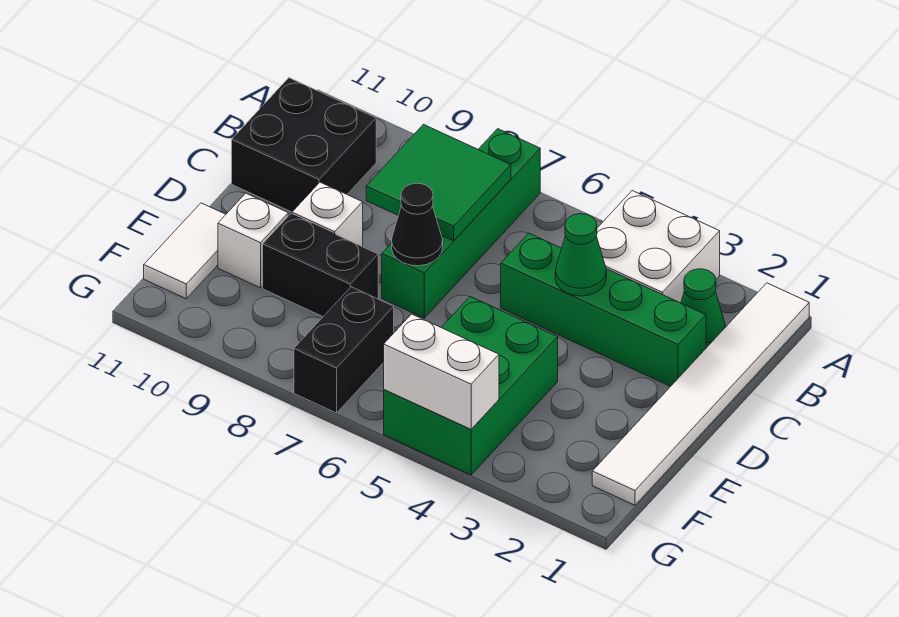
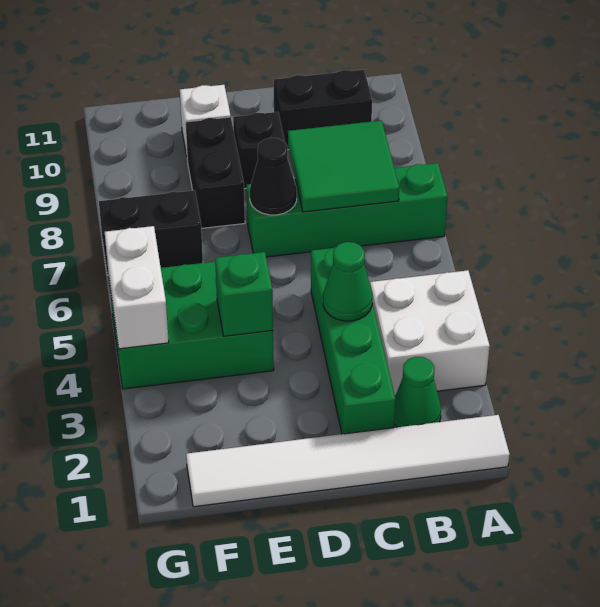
black 2x2 brick [232,78,376,212] -> black 1x2 brick [274,70,372,150]
white 1x1 brick [292,182,363,247] -> black 1x1 brick [233,112,285,189]
none -> green 1x1 brick [215,252,273,336]
white 1x2 tile [144,203,226,299] -> none

